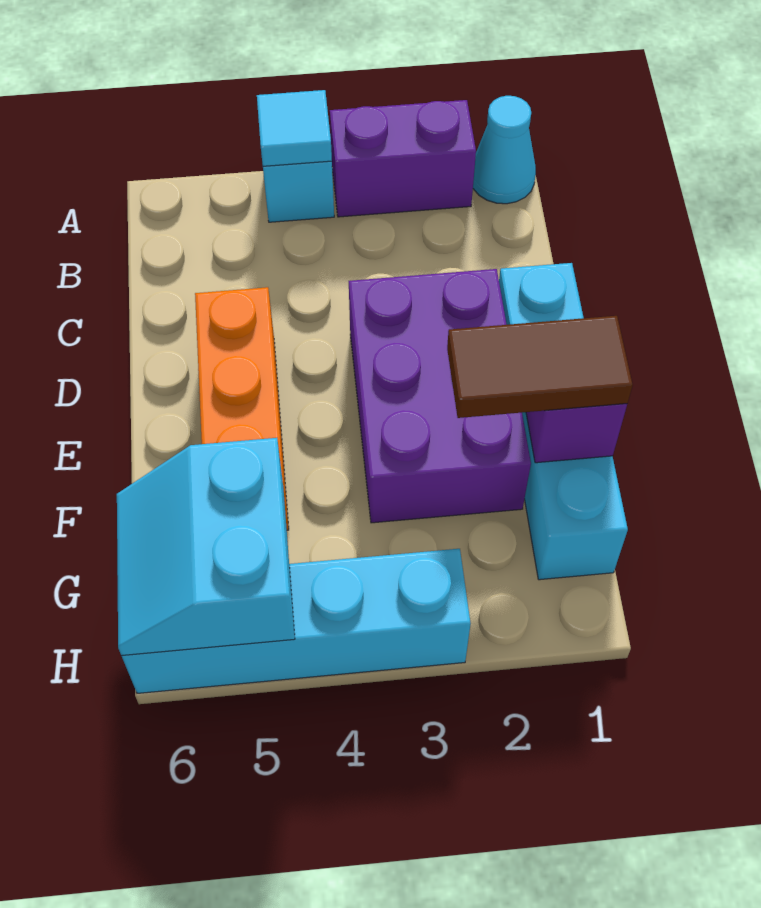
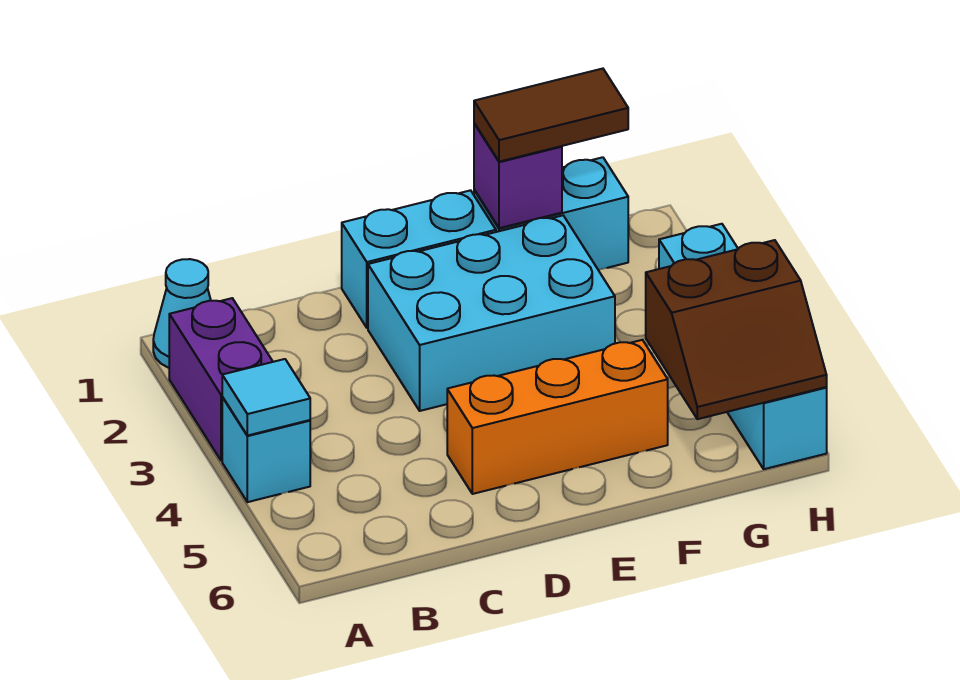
purple 2x3 brick [349,269,531,523] -> cyan 2x3 brick [368,215,615,411]
brown 1x2 tile [447,316,633,418] -> brown 1x2 tile turned to [474,69,628,162]
cyan 2x2 slope [117,438,295,656] -> brown 2x2 slope [646,240,827,419]

